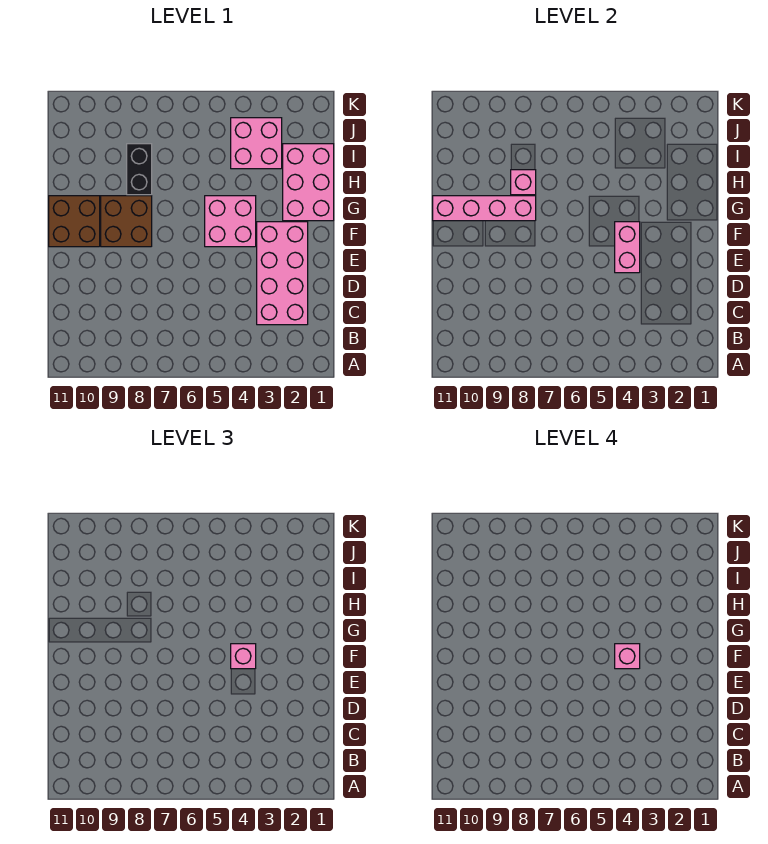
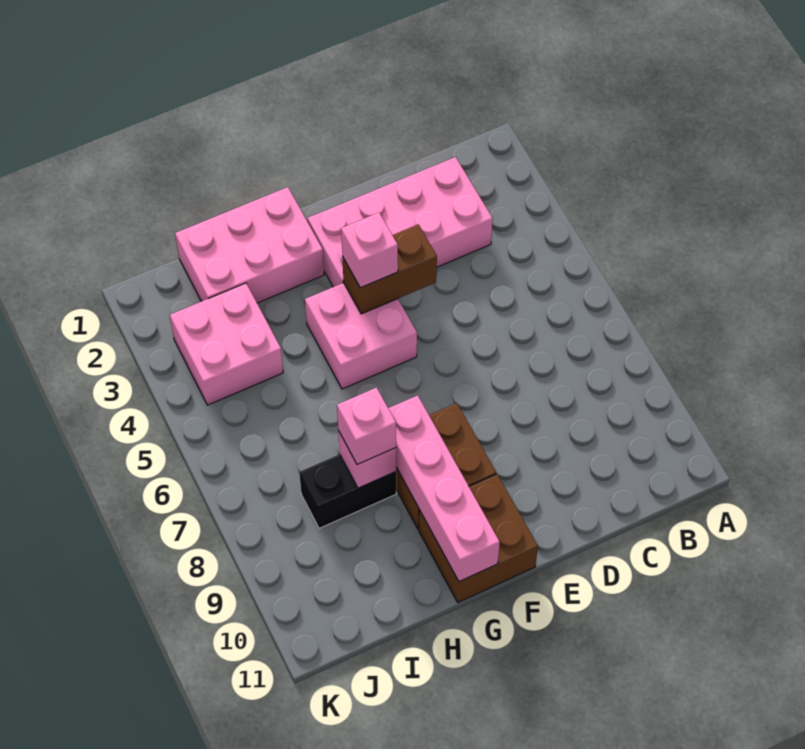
pink 1x2 brick [615,222,640,273] -> brown 1x2 brick [342,224,437,314]
pink 1x1 brick [615,644,640,669] -> pink 1x1 brick moved to [337,388,396,464]

